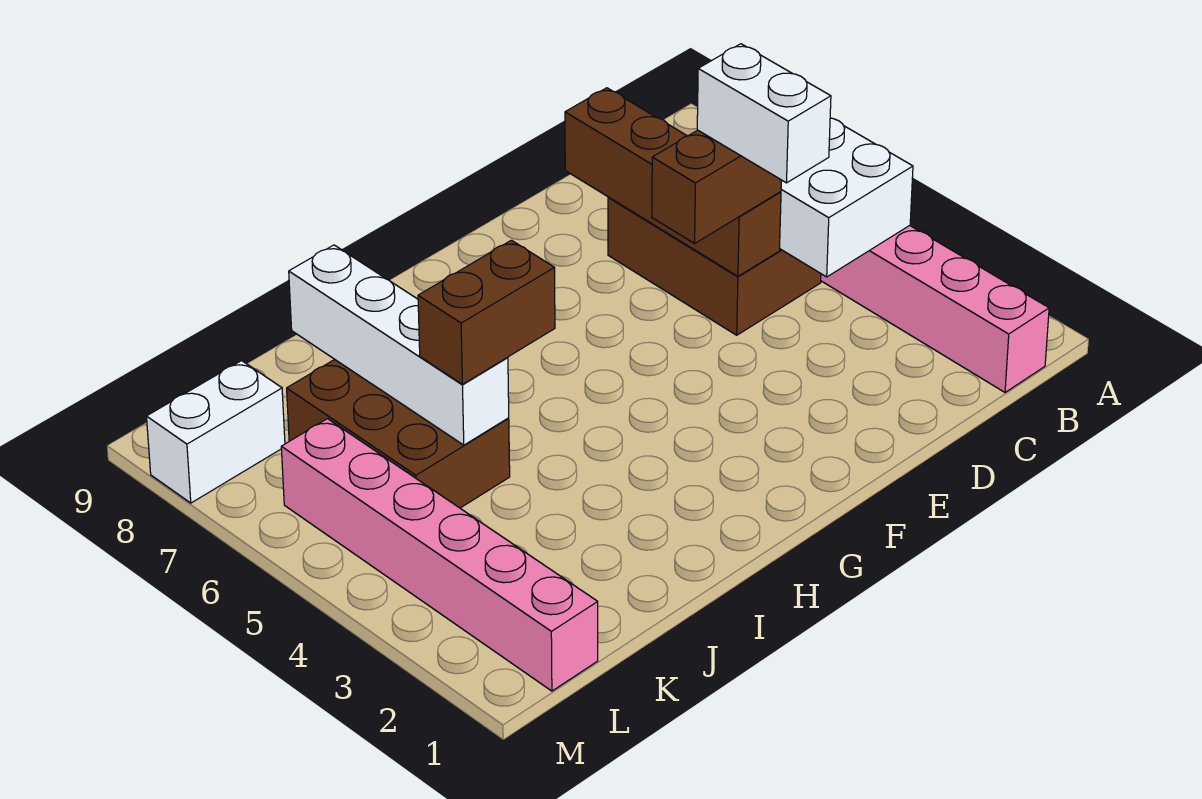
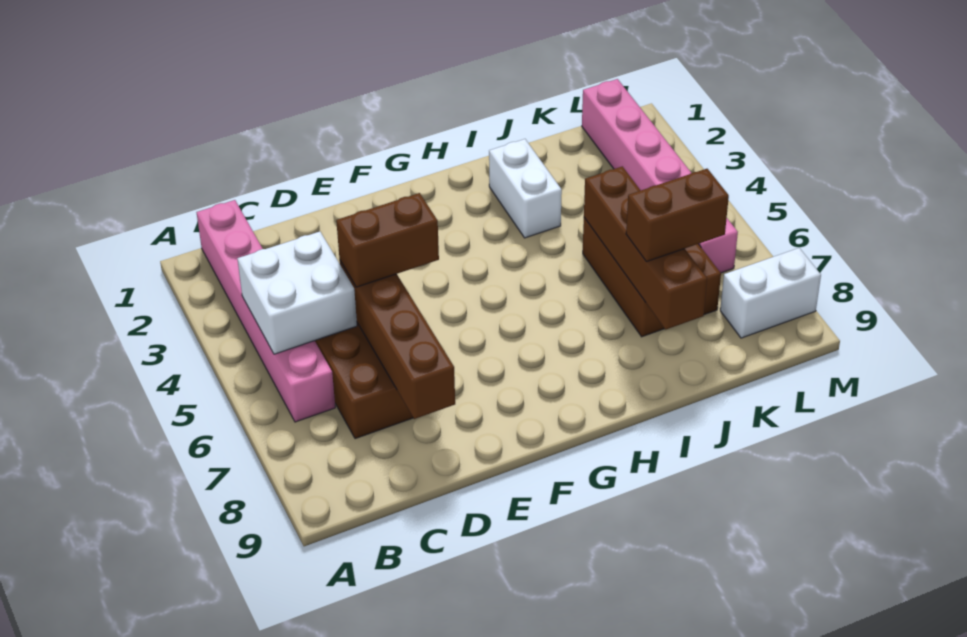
white 1x2 brick [697,44,831,183] -> white 1x2 brick moved to [489,139,562,238]
brown 1x2 brick [418,240,555,384] -> brown 1x2 brick moved to [626,169,729,262]
white 1x4 brick [289,245,509,445] -> brown 1x4 brick [584,166,707,330]

